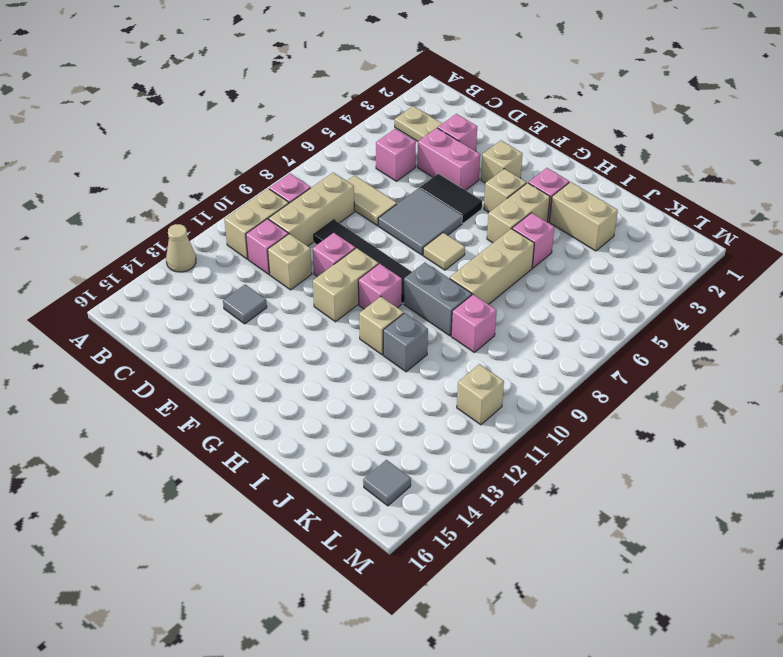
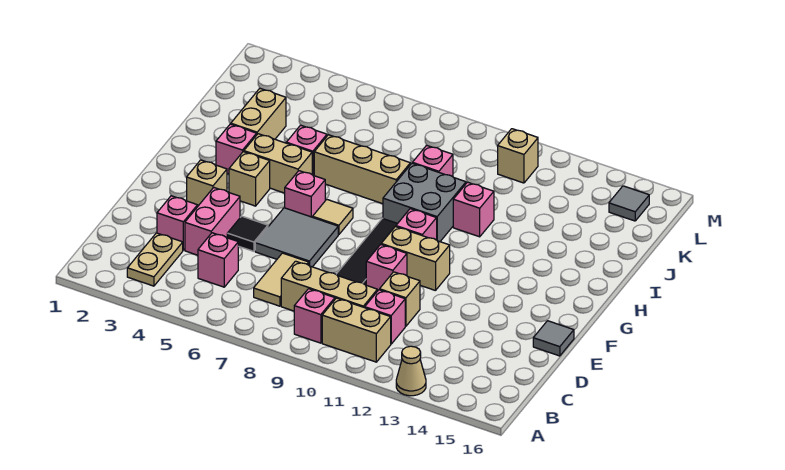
grey 1x1 tile [223,285,267,324] -> grey 1x1 tile moved to [533,321,574,356]
black 1x2 tile [419,174,482,224] -> black 1x1 tile [227,216,268,251]
none -> pink 1x1 brick [285,171,325,217]
grey 1x2 brick [404,262,472,336] -> grey 2x2 brick [383,163,466,242]
tan 1x1 brick [359,297,404,355] -> none
grey 1x1 brick [383,313,428,372] -> pink 1x1 brick [453,182,494,237]

